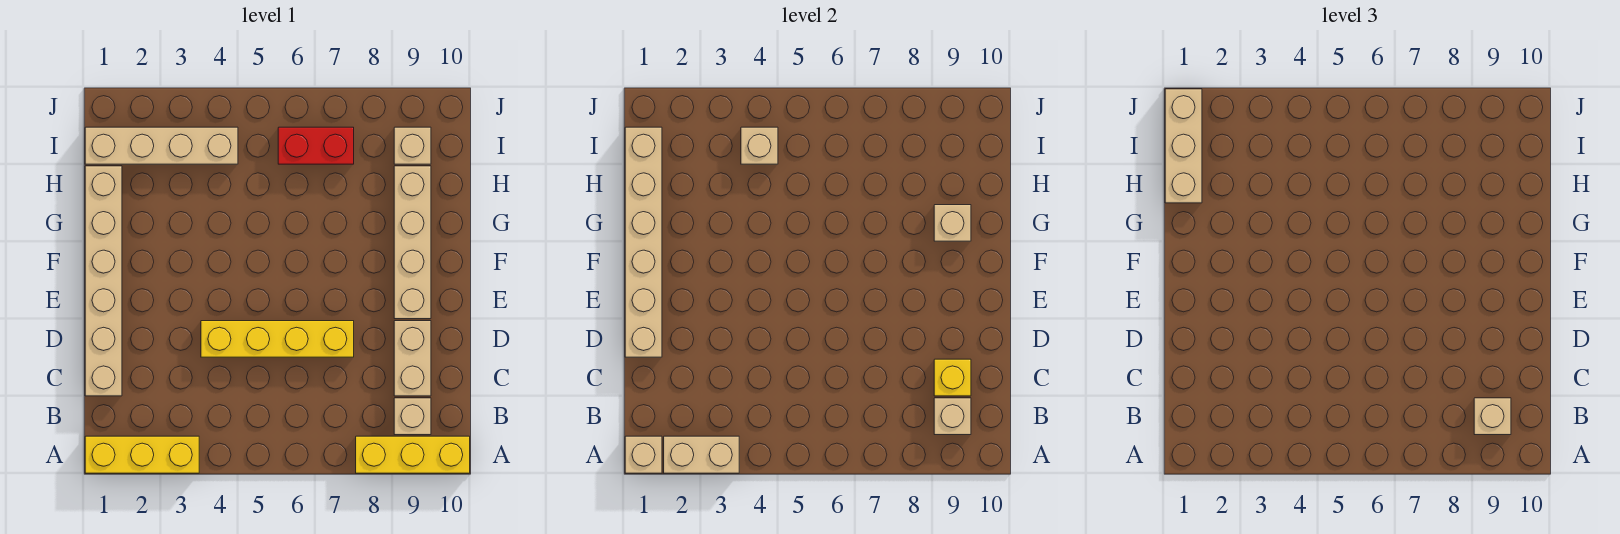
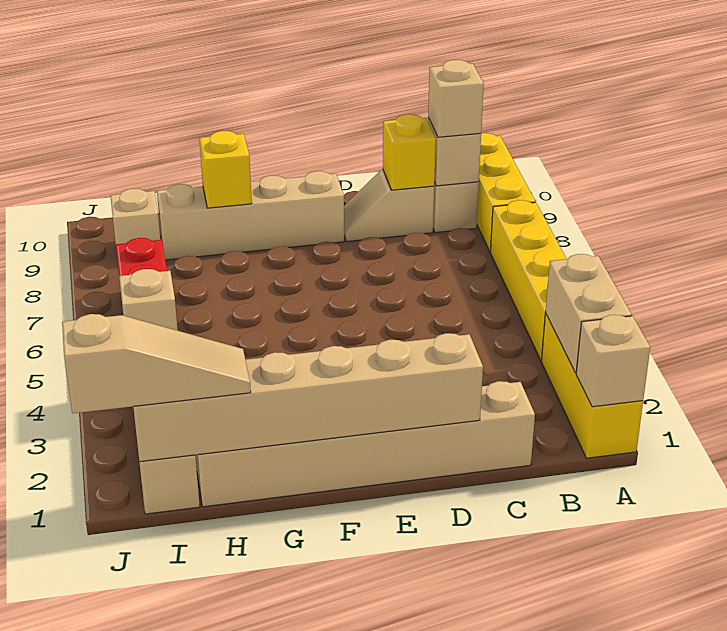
tan 1x2 brick [394,321,431,396] -> tan 1x2 slope [344,169,434,241]
yellow 1x4 brick [201,321,354,357] -> yellow 1x4 brick moved to [490,200,566,361]
tan 1x1 brick [934,205,971,241] -> yellow 1x1 brick [199,131,252,208]
tan 1x3 brick [1165,89,1202,203] -> tan 1x3 slope [62,314,251,413]

